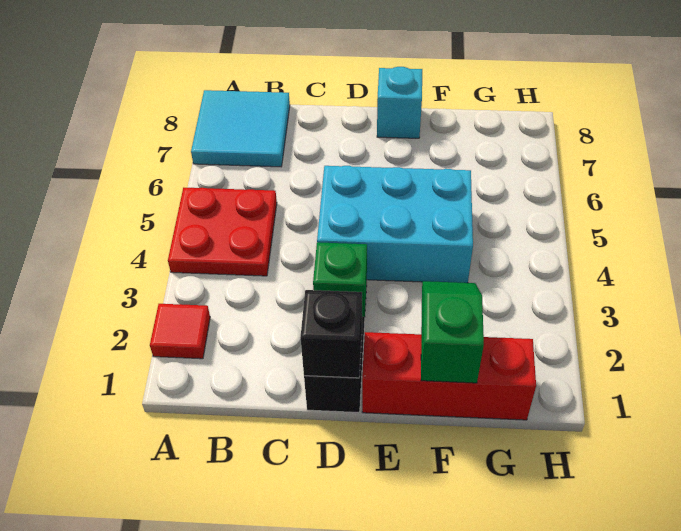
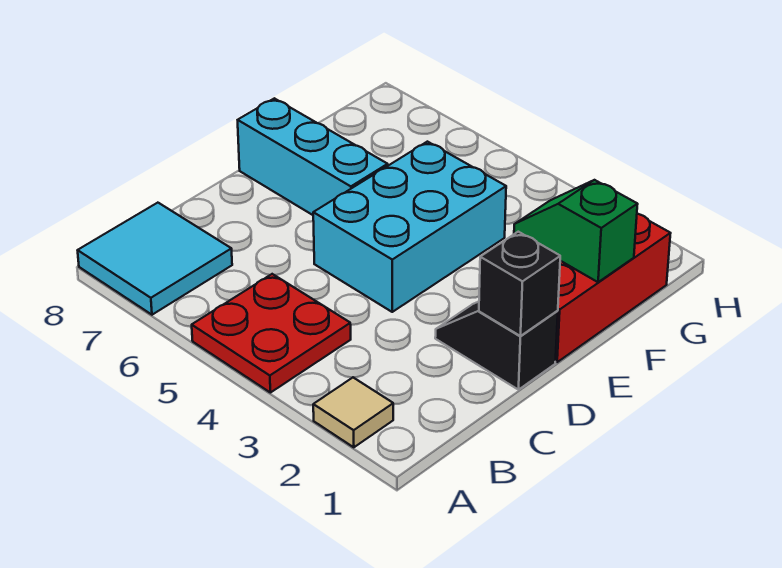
red 1x1 tile [150,304,210,359] -> tan 1x1 tile [313,377,393,447]
green 1x1 brick [313,242,367,317] -> none
cyan 1x1 brick [377,67,422,138] -> cyan 1x3 brick [238,98,388,215]

